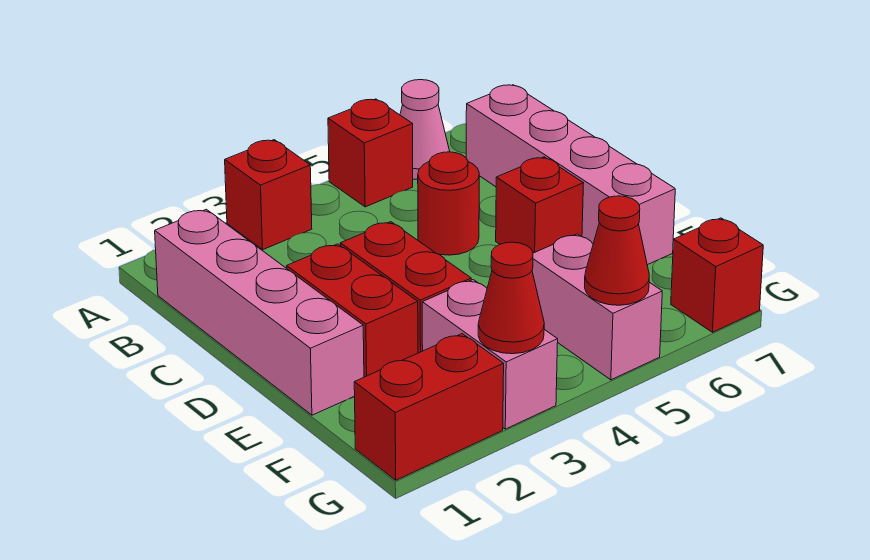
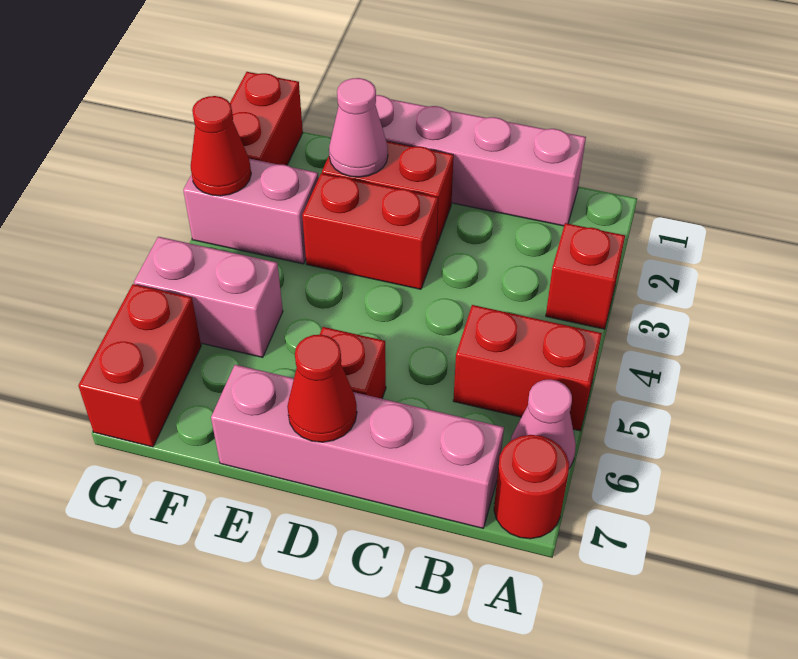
red 1x1 brick [328,99,413,207] -> red 1x2 brick [453,305,602,431]
red 1x1 round brick [418,152,479,255] -> red 1x1 round brick moved to [494,435,569,539]
none -> pink 1x1 cone [329,78,388,177]
red 1x1 cone [585,196,649,305] -> red 1x1 cone moved to [287,335,357,442]
red 1x1 brick [671,218,763,332] -> red 1x2 brick [78,284,201,447]

